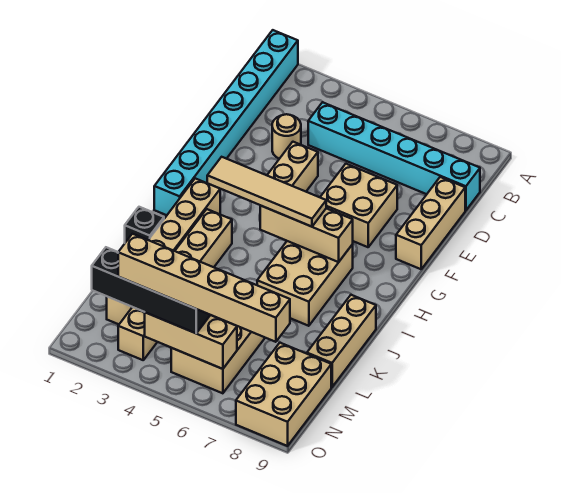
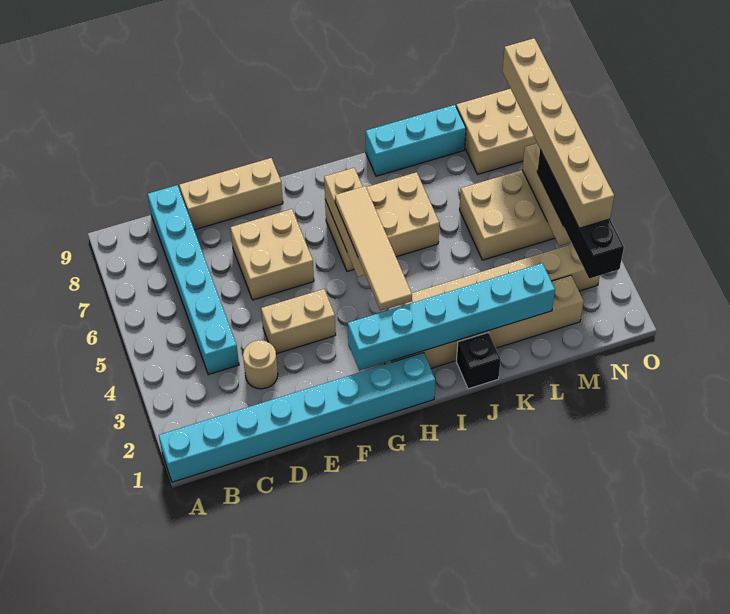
none -> cyan 1x6 brick [348,263,555,371]
tan 1x3 brick [307,295,376,387] -> cyan 1x3 brick [366,105,466,176]

